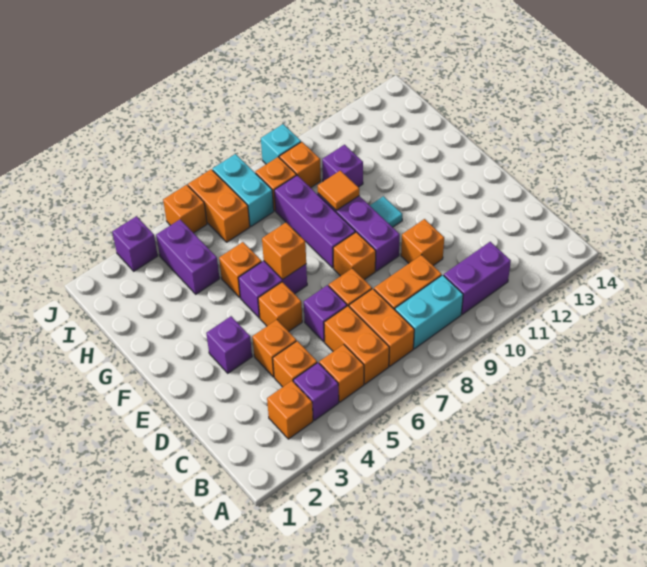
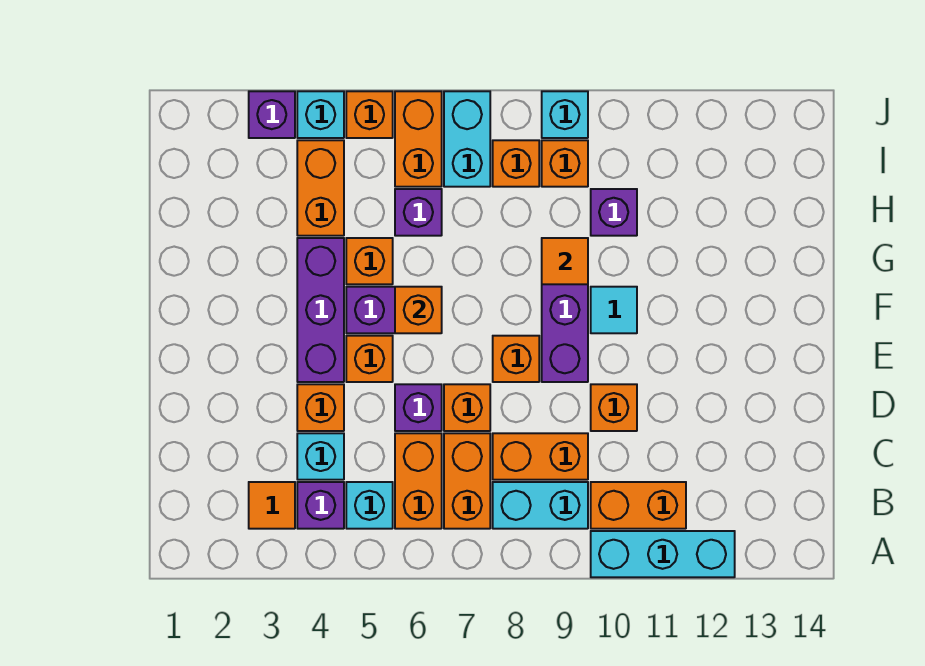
none -> cyan 1x3 brick [591,531,735,577]
orange 1x1 brick [267,381,313,439] -> orange 1x1 tile [249,482,295,529]
orange 1x1 brick [319,344,364,402] -> cyan 1x1 brick [346,482,393,529]
purple 1x2 brick [444,242,511,314] -> orange 1x2 brick [591,482,686,529]
orange 1x1 brick [273,341,317,387] -> cyan 1x1 brick [297,433,344,480]
purple 1x1 brick [206,316,252,373] -> purple 1x1 brick moved to [395,189,442,236]
purple 1x3 brick [274,175,355,268] -> purple 1x3 brick moved to [297,238,344,382]
purple 1x2 brick [156,220,220,294] -> orange 1x2 brick [297,140,344,236]
none -> cyan 1x1 brick [297,91,344,138]

